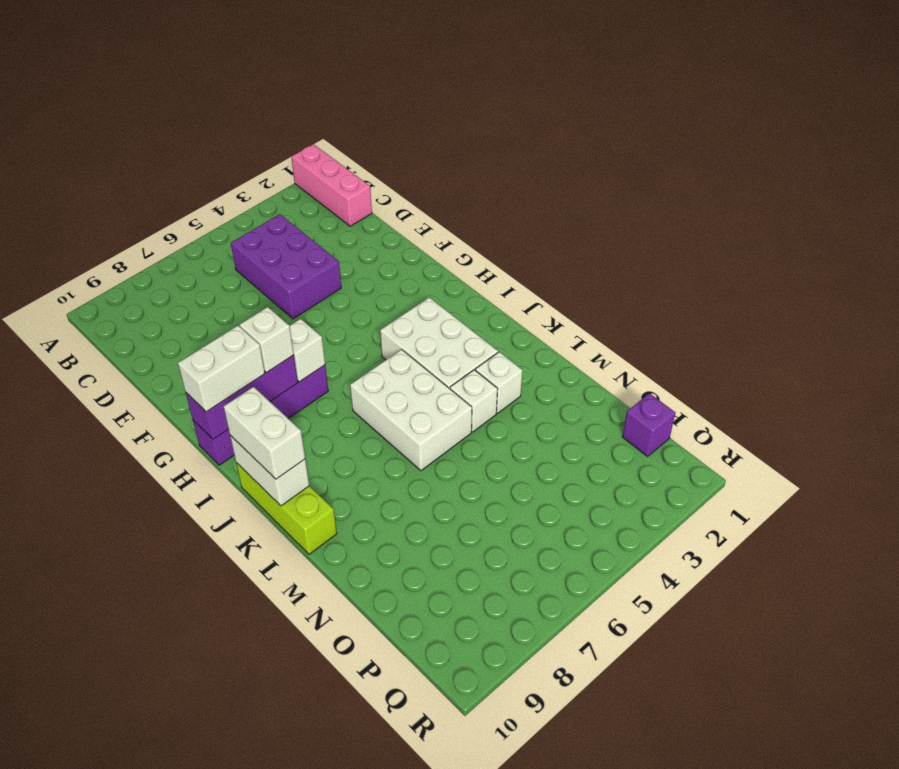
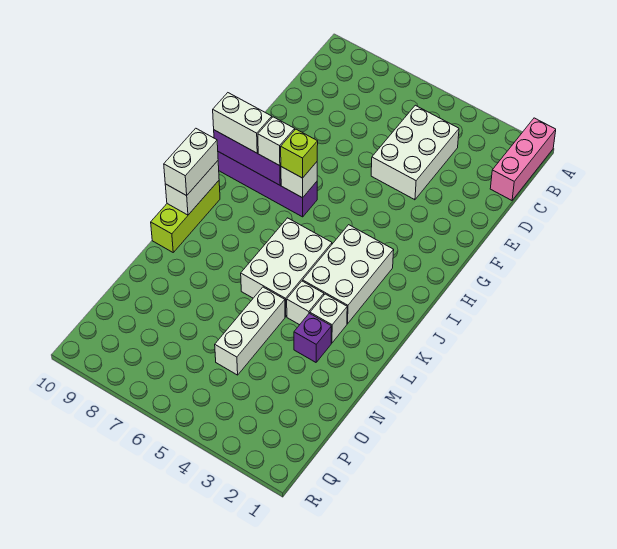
purple 2x3 brick [231,214,341,319] -> white 2x3 brick [371,105,459,200]
none -> lime 1x1 brick [281,129,318,178]
none -> white 1x3 brick [215,287,285,375]
purple 1x1 brick [622,393,675,456] -> purple 1x1 brick moved to [294,313,332,362]

